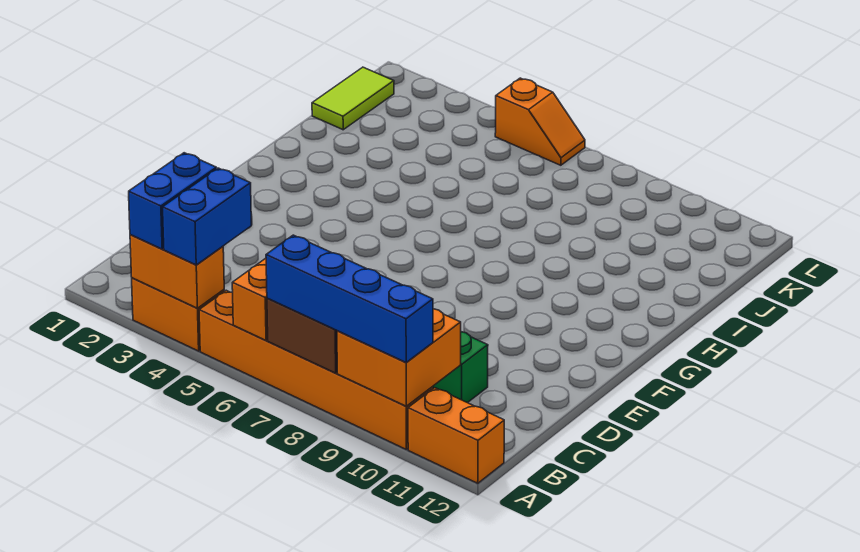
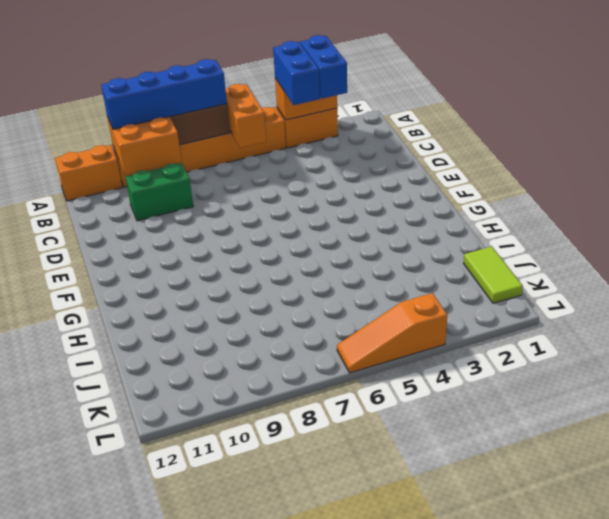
orange 1x2 slope [495,78,585,165] -> orange 1x3 slope [337,293,447,373]

